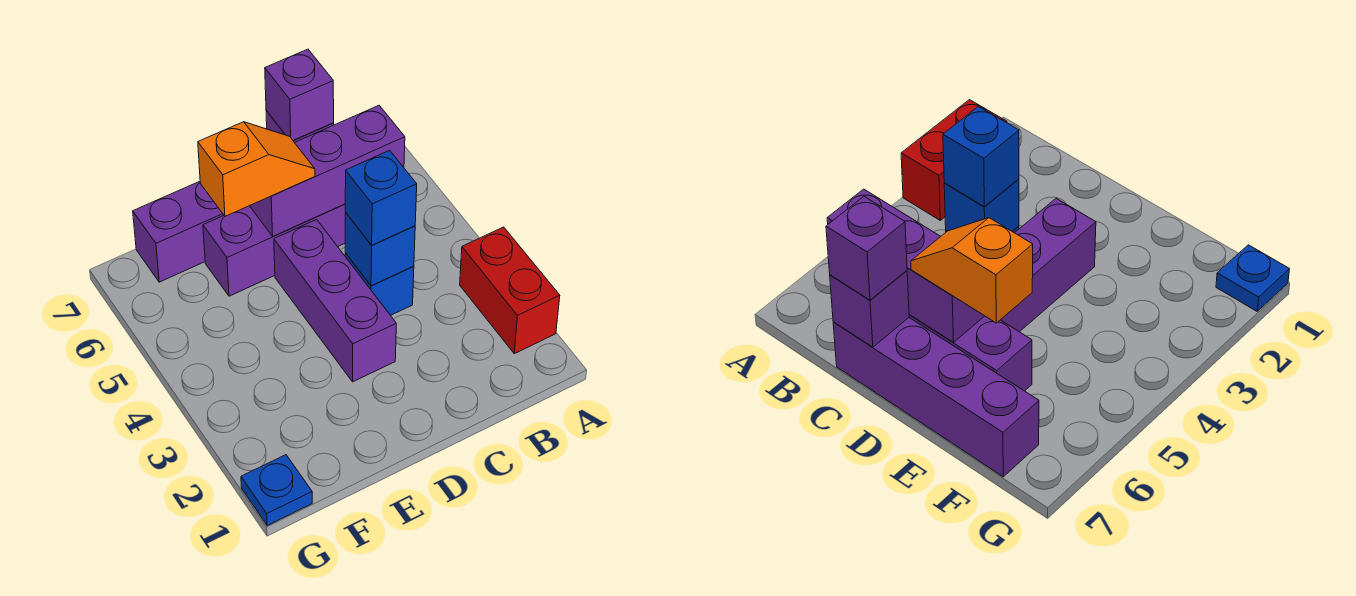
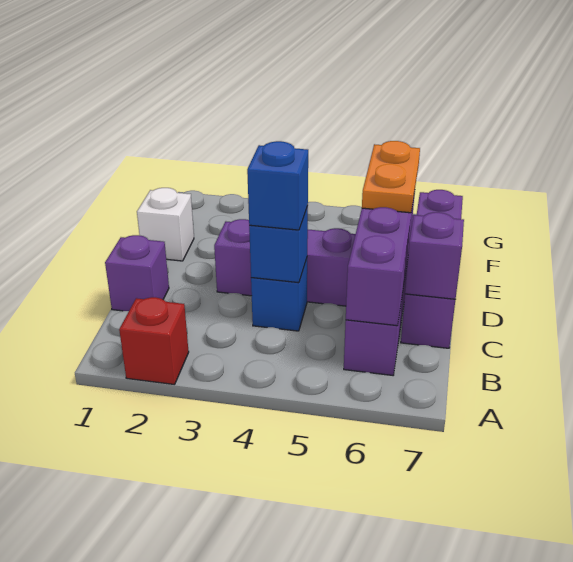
red 1x2 brick [460,227,560,354] -> red 1x1 brick [119,297,189,385]
purple 1x1 brick [265,49,334,141] -> purple 1x1 brick moved to [105,235,169,311]
orange 1x2 slope [198,122,315,216] -> orange 1x2 plate [362,141,420,213]
none -> white 1x1 brick [137,188,194,261]
blue 1x1 plate [241,455,312,525] -> none

